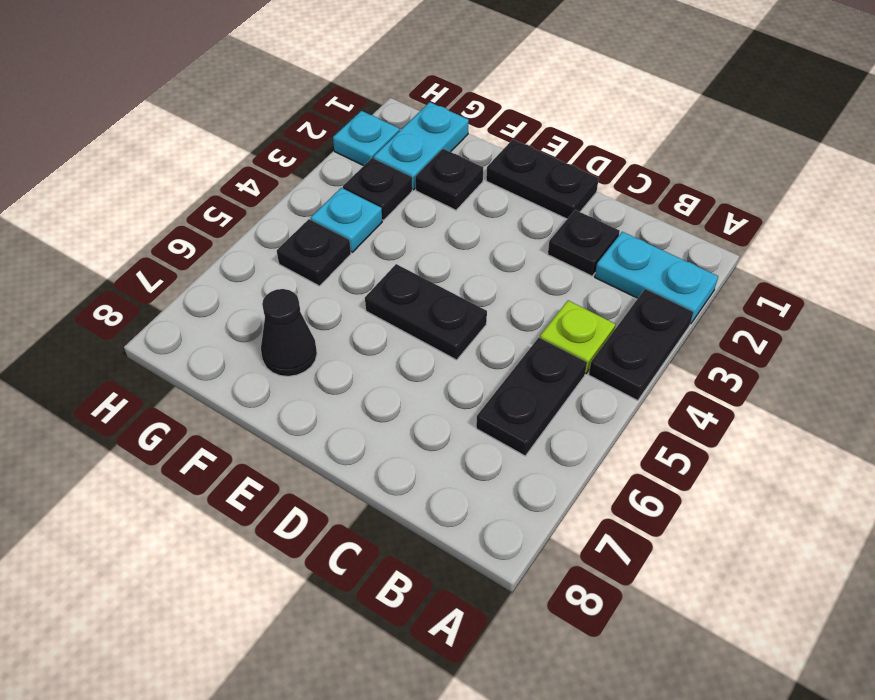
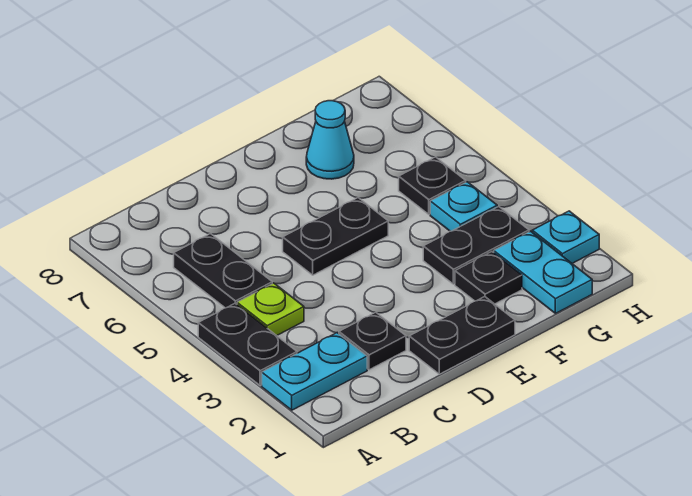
black 1x1 cone [261,289,317,376] -> cyan 1x1 cone [306,101,354,179]
black 1x1 plate [343,158,412,220] -> black 1x2 plate [423,207,529,284]

